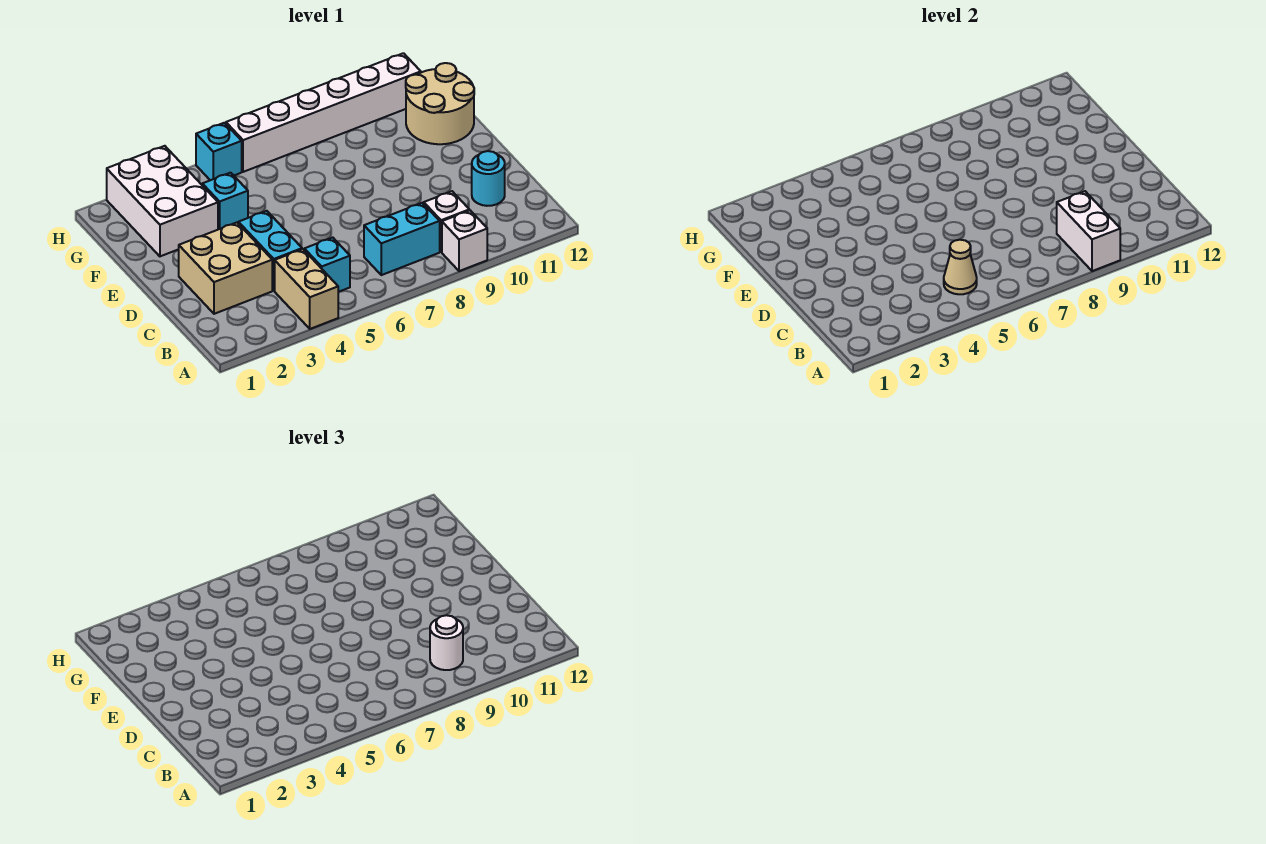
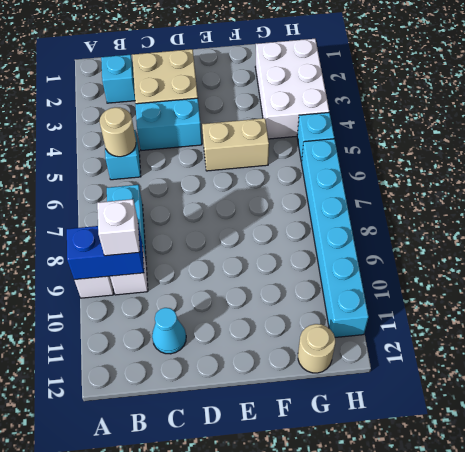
tan 1x2 brick [275,249,338,329] -> tan 1x2 brick moved to [202,118,269,171]
white 1x2 brick [1057,191,1120,271] -> blue 1x2 brick [67,224,144,280]
tan 1x1 cone [944,240,977,294] -> tan 1x1 round brick [100,107,136,157]
white 1x1 round brick [430,615,463,670] -> white 1x1 brick [97,199,140,256]
cyan 1x1 round brick [472,151,505,206] -> cyan 1x1 cone [152,308,186,354]
white 2x3 brick [107,146,218,256] -> white 2x3 brick turned to [255,39,329,139]
cyan 1x1 brick [202,173,248,229] -> cyan 1x1 brick moved to [101,55,135,103]
tan 2x2 round brick [406,63,474,144] -> tan 1x1 round brick [298,324,335,373]
white 1x6 brick [226,53,421,172] -> cyan 1x6 brick [302,139,369,337]

